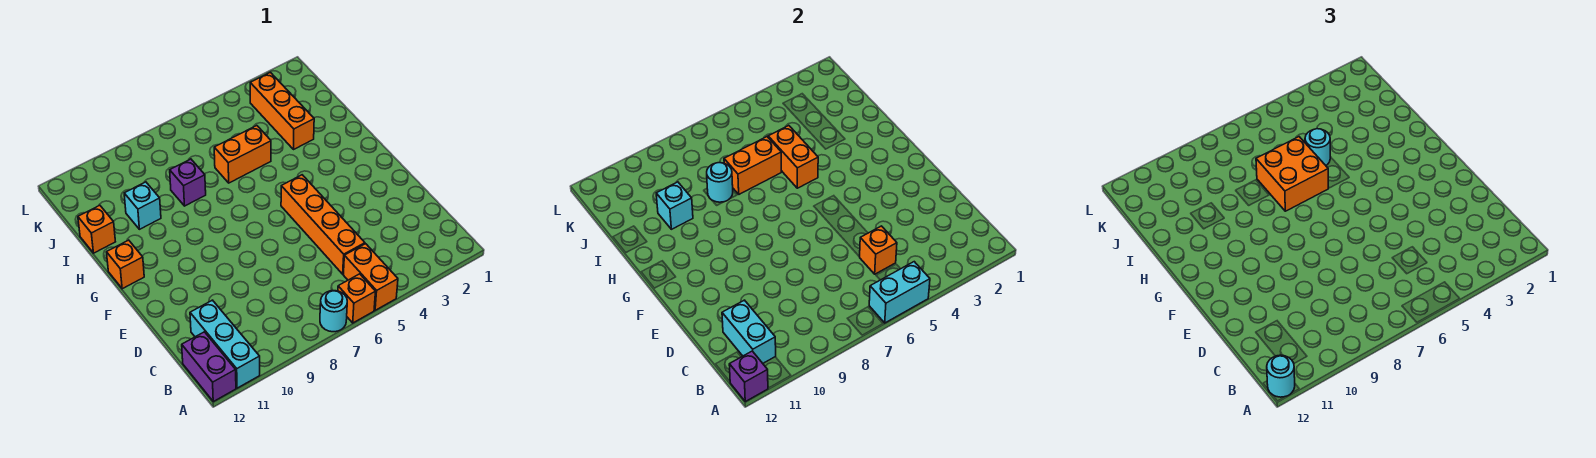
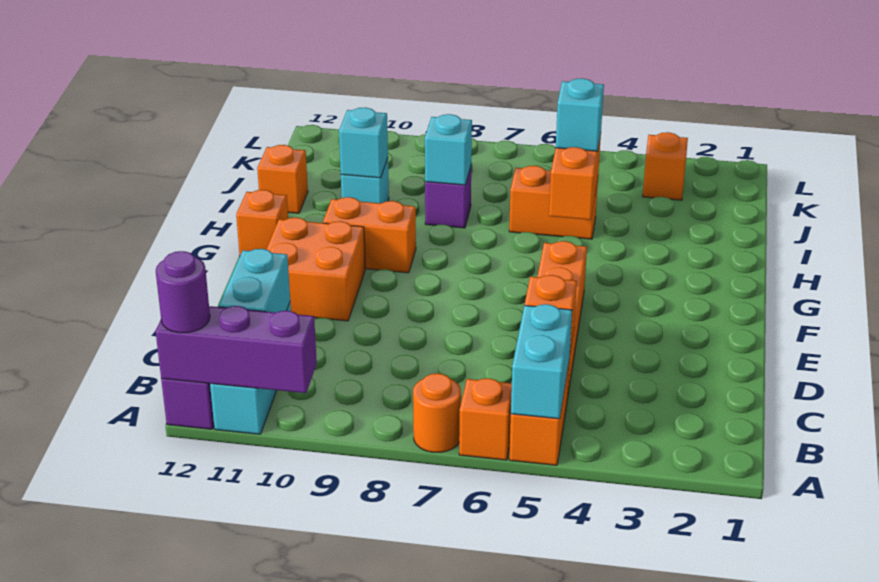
cyan 1x2 brick [869,262,930,323] -> cyan 1x2 brick turned to [511,304,572,419]
cyan 1x1 round brick [320,291,347,332] -> orange 1x1 round brick [413,373,461,452]
purple 1x1 brick [729,351,768,402] -> purple 1x3 brick [156,306,317,393]
cyan 1x1 round brick [1267,355,1295,397] -> purple 1x1 round brick [156,251,210,333]
orange 2x2 brick [1256,137,1328,211] -> orange 2x2 brick moved to [266,218,365,321]
orange 1x3 brick [250,72,314,149] -> orange 1x1 brick [643,132,688,200]
cyan 1x1 round brick [1305,129,1330,165] -> cyan 1x1 brick [556,78,604,151]
orange 1x2 brick [724,137,781,194] -> orange 1x2 brick moved to [323,197,416,273]
cyan 1x1 round brick [707,163,733,202] -> cyan 1x1 brick [425,114,472,185]

